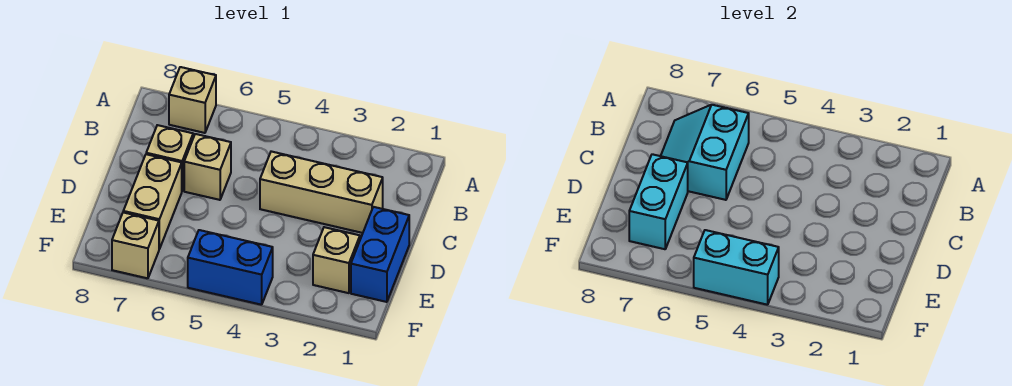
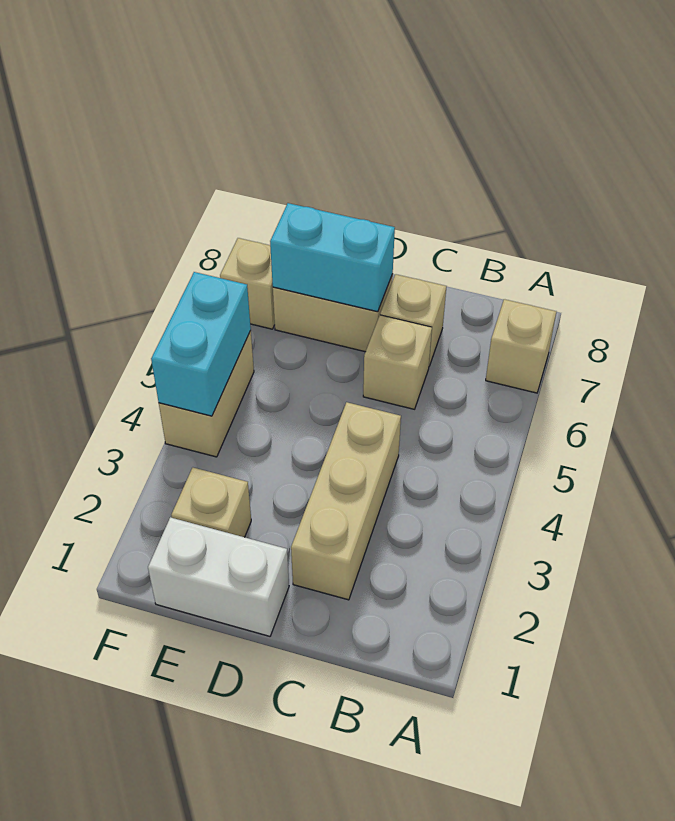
cyan 2x2 slope [661,105,749,200] -> none
blue 1x2 brick [351,207,409,302] -> white 1x2 brick [148,517,289,636]
blue 1x2 brick [188,230,273,305] -> tan 1x2 brick [159,331,254,457]

